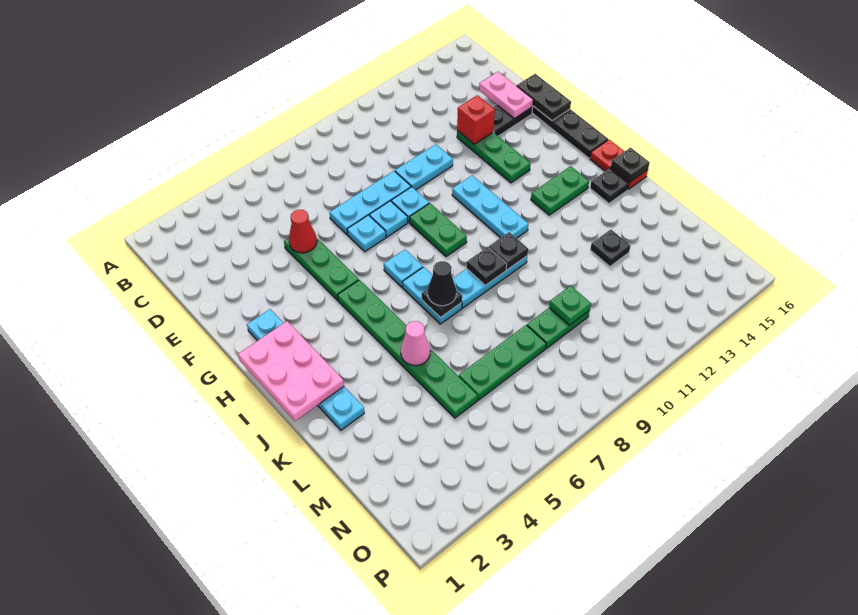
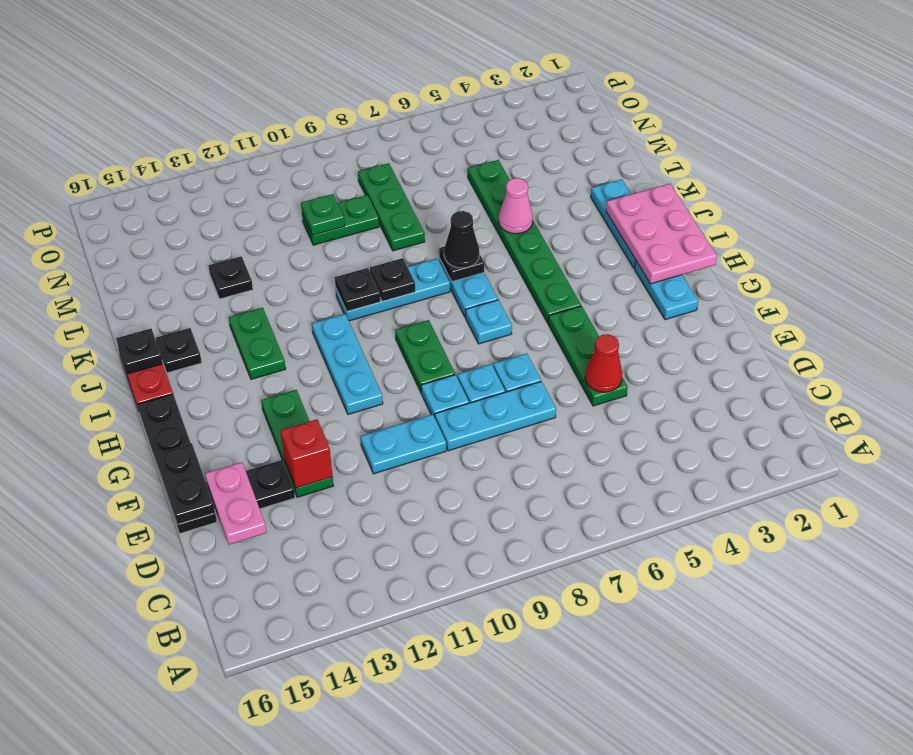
green 1x2 plate [531,166,589,215] -> green 1x2 plate turned to [229,308,286,379]
green 1x3 plate [459,325,546,400] -> green 1x3 plate turned to [358,163,425,251]

